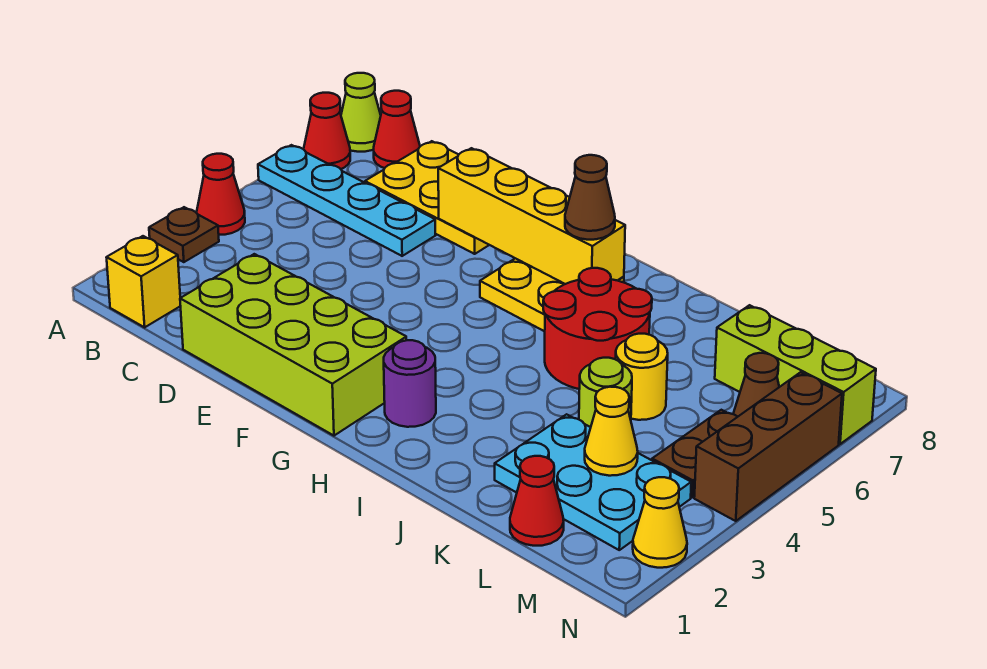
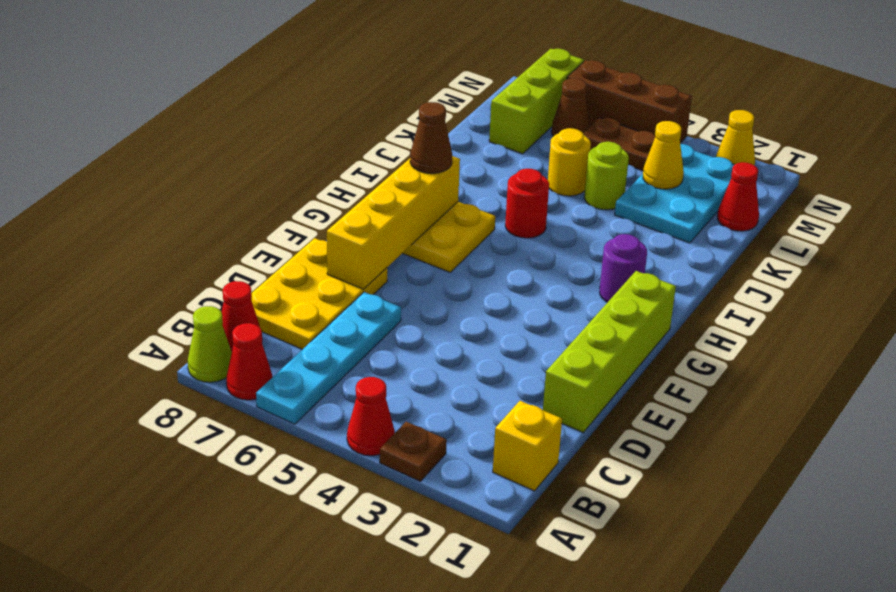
lime 2x4 brick [180,254,406,436] -> lime 1x4 brick [543,271,676,432]
red 2x2 round brick [543,268,652,389] -> red 1x1 round brick [505,169,549,238]

